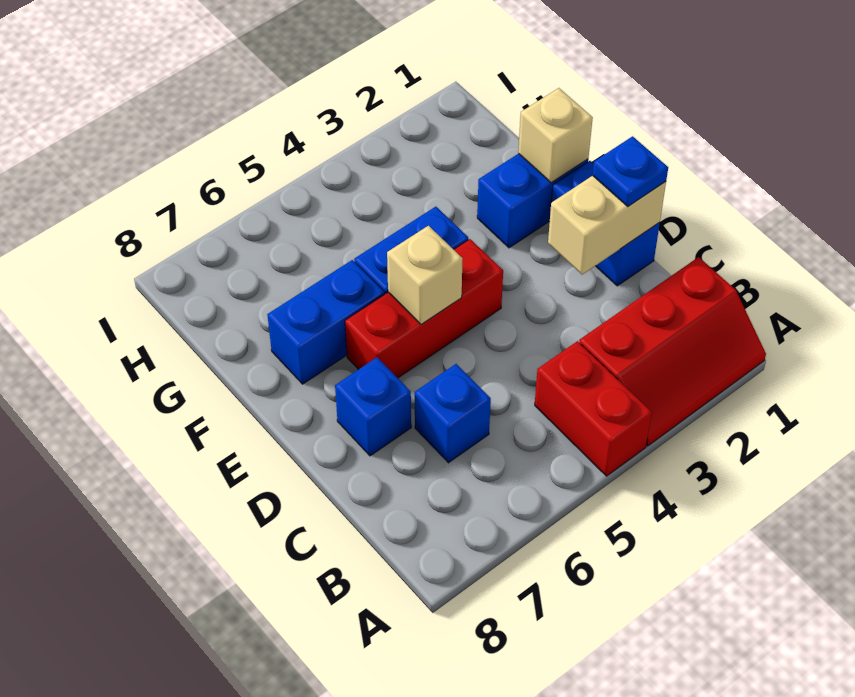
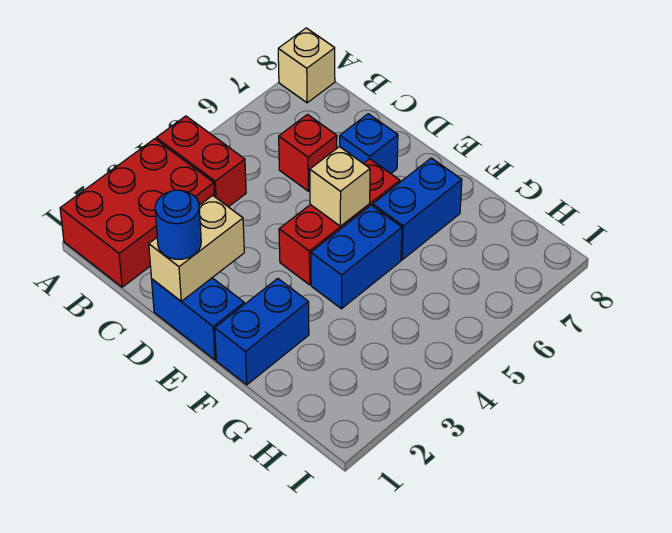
red 2x3 slope [579,257,766,446] -> red 2x3 brick [60,139,214,287]
blue 1x1 brick [415,364,491,463] -> red 1x1 brick [279,115,337,191]
blue 1x1 plate [592,136,668,206] -> blue 1x1 round brick [155,190,201,259]
tan 1x1 brick [518,88,593,183] -> tan 1x1 brick moved to [278,28,335,103]

